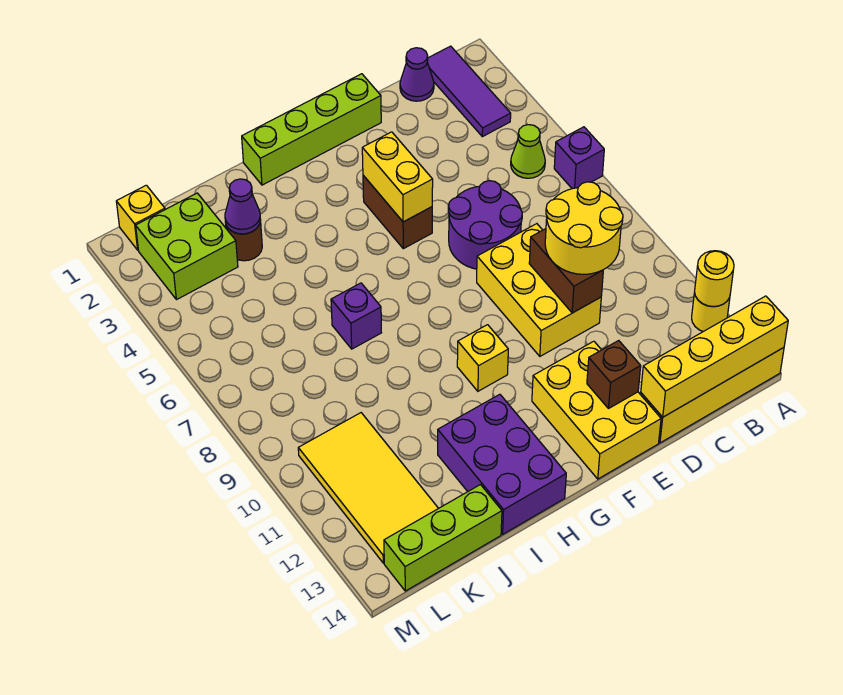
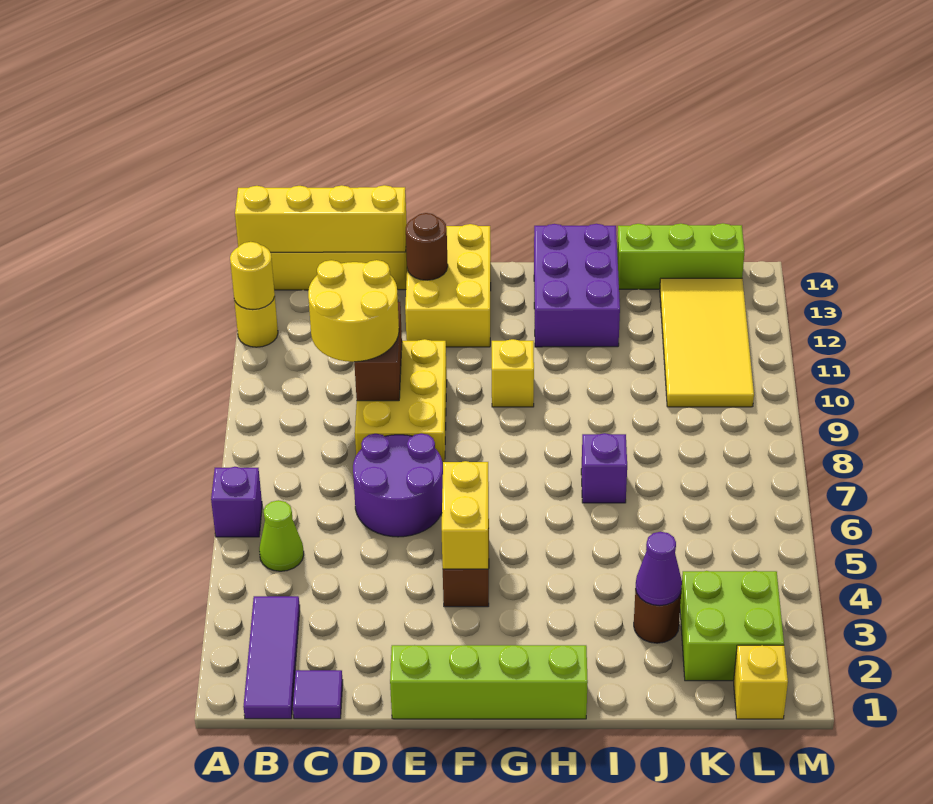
purple 1x1 cone [400,48,434,101] -> purple 1x1 tile [293,670,343,719]
brown 1x1 brick [587,341,641,409] -> brown 1x1 round brick [406,213,448,280]

